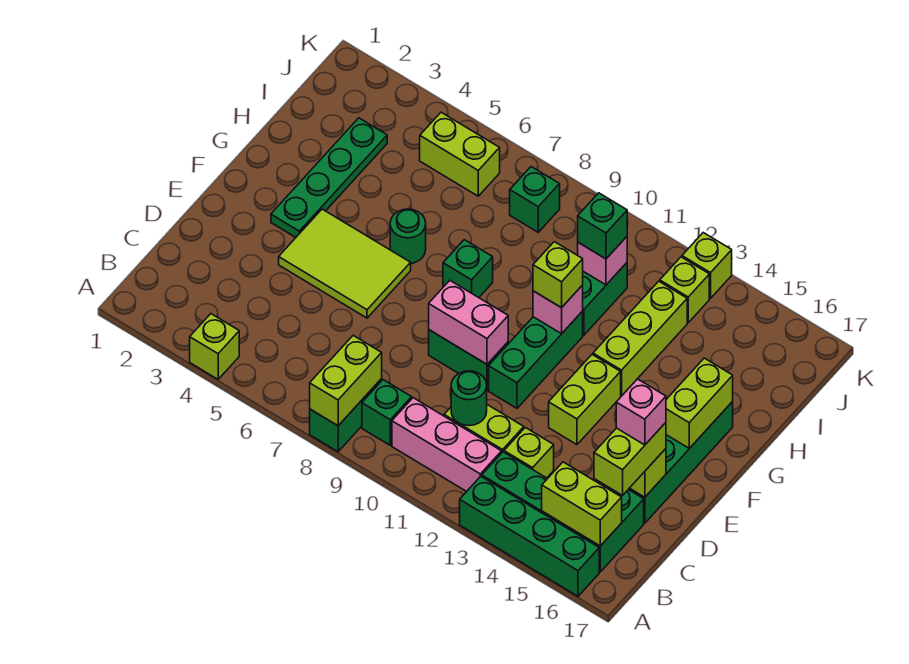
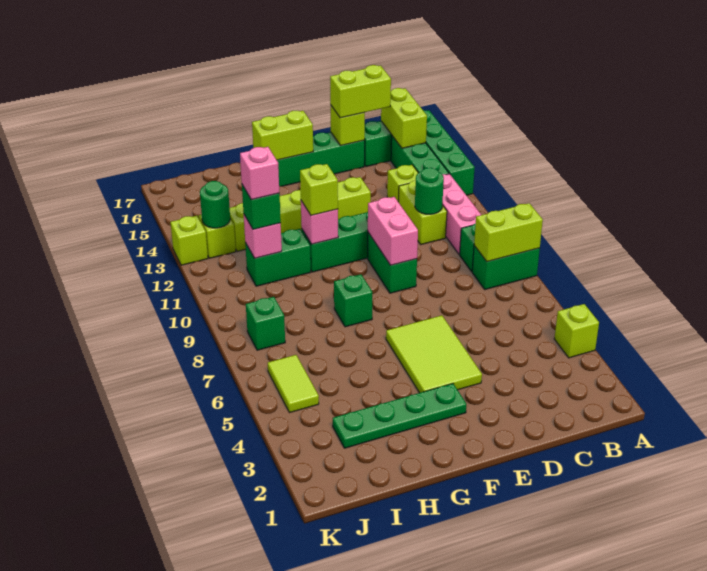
pink 1x1 brick [616,379,666,445] -> pink 1x1 brick moved to [240,147,279,200]
green 1x1 round brick [390,209,426,263] -> green 1x1 round brick moved to [200,181,230,228]
lime 1x2 brick [420,112,500,196] -> lime 1x2 tile [268,355,319,413]

